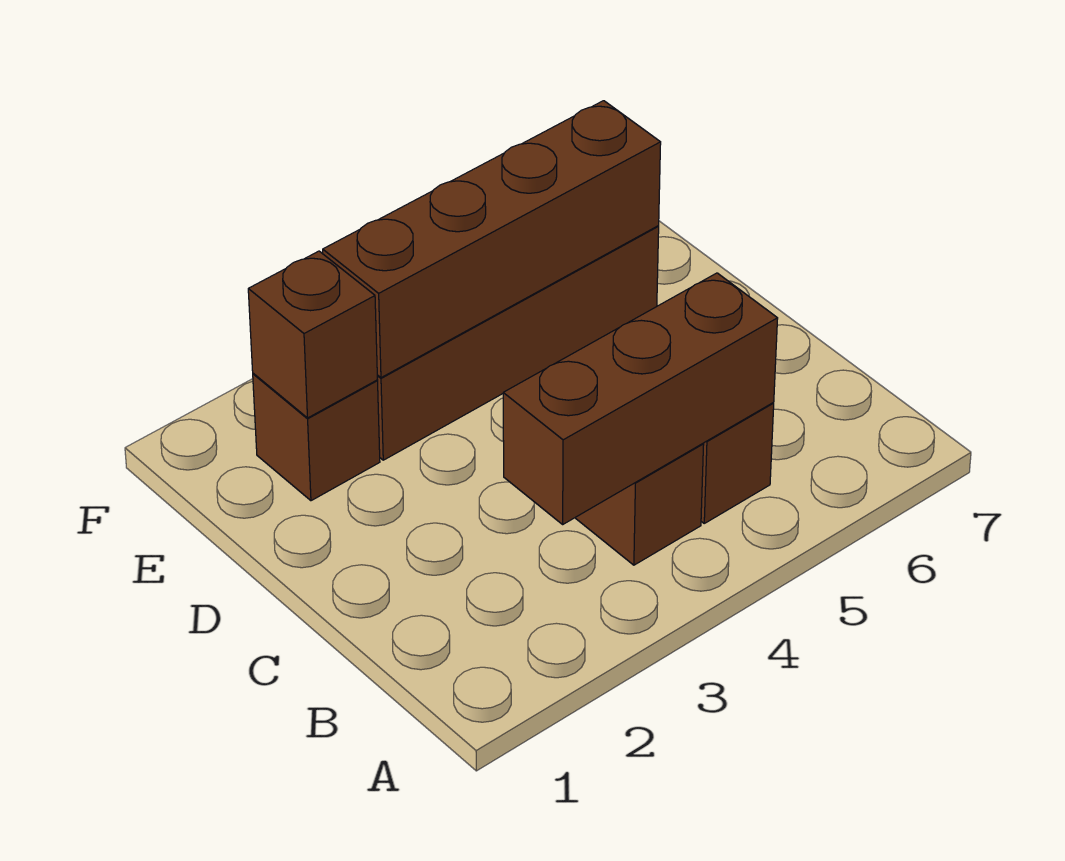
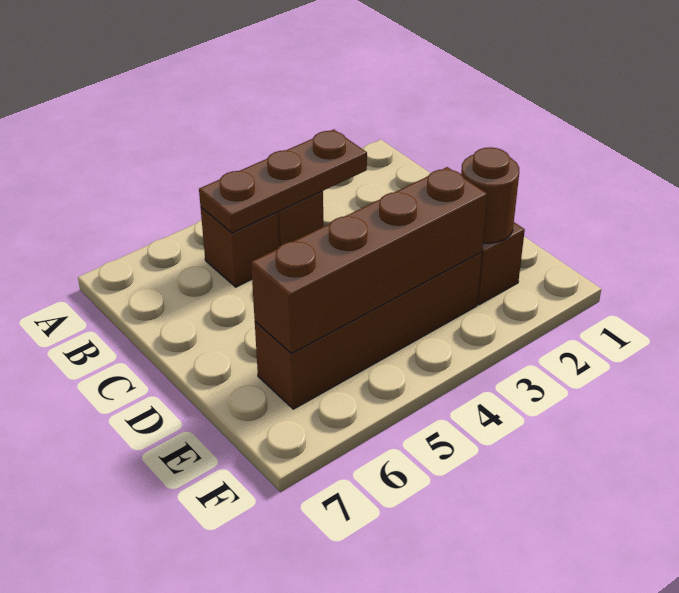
brown 1x3 brick [503,273,778,524] -> brown 1x3 plate [199,130,367,233]
brown 1x1 brick [248,251,377,418] -> brown 1x1 round brick [461,147,519,243]

